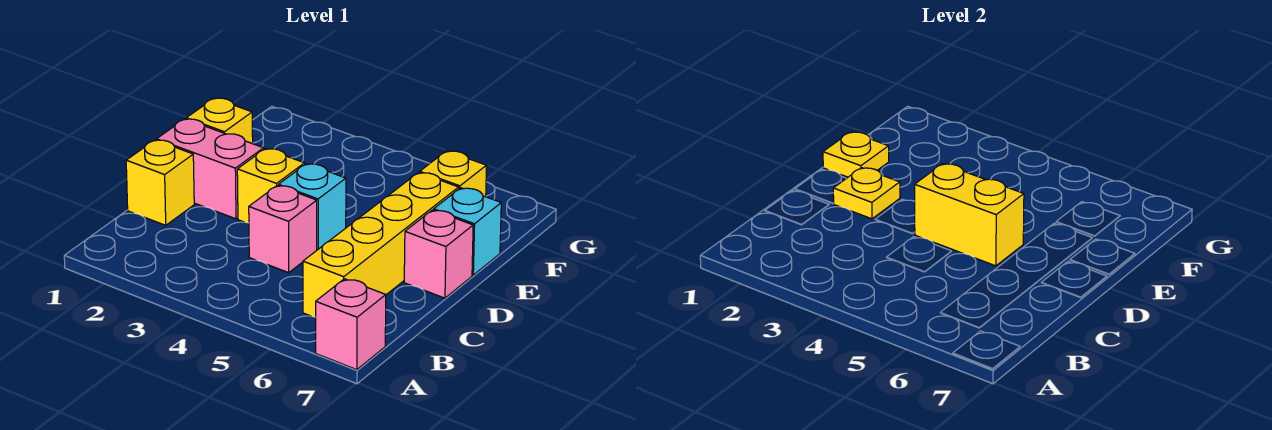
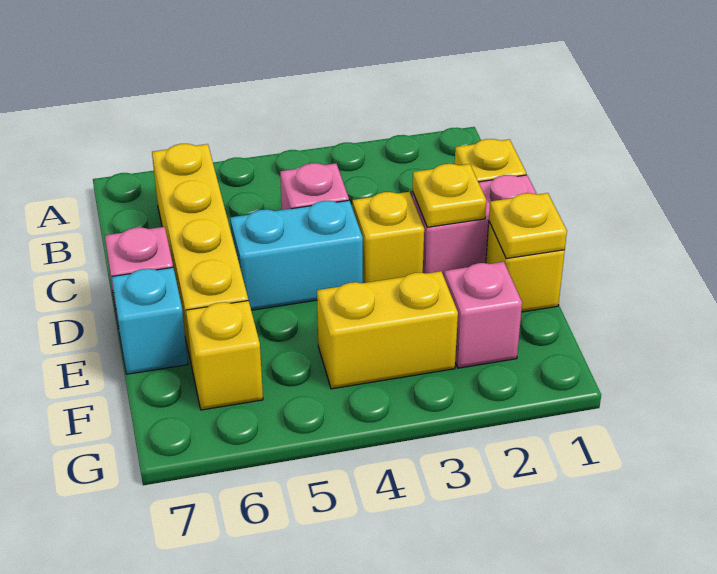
pink 1x1 brick [316,279,386,370] -> pink 1x1 brick moved to [444,262,522,368]
cyan 1x1 brick [279,164,346,250] -> cyan 1x2 brick [230,200,363,310]
yellow 1x2 brick [915,164,1024,266] -> yellow 1x2 brick moved to [317,271,458,389]

